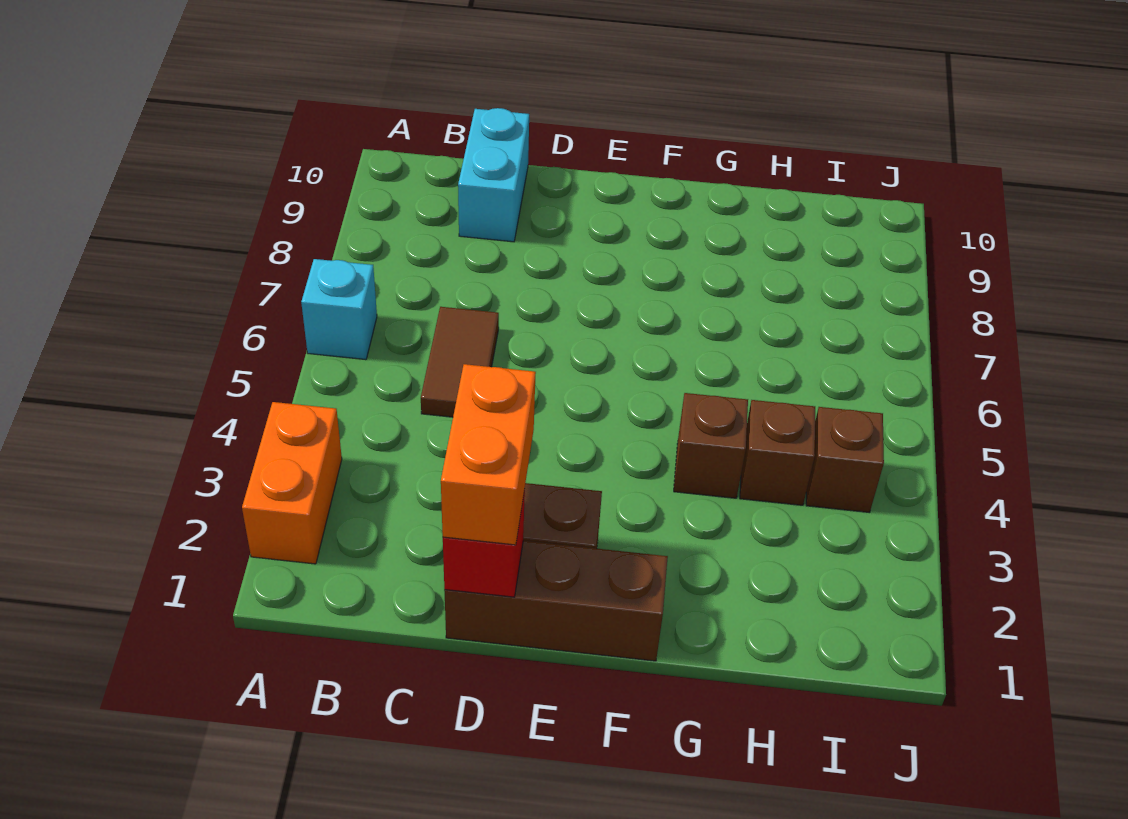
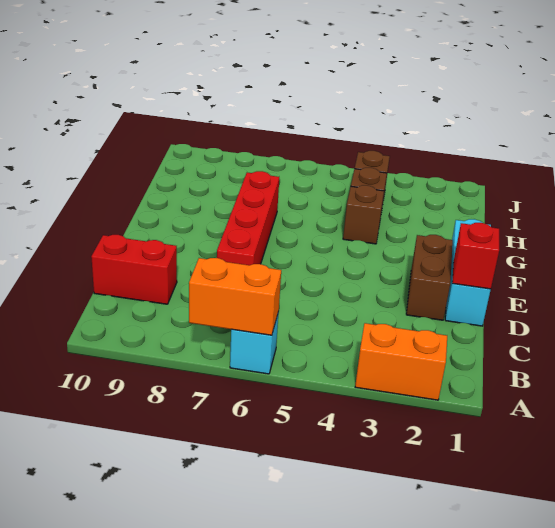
brown 1x2 tile [421,307,499,417] -> none
cyan 1x2 brick [458,108,529,242] -> red 1x2 brick [91,235,177,304]
brown 1x3 brick [444,541,668,661] -> cyan 1x3 brick [445,219,491,326]
orange 1x2 brick [441,364,536,545] -> orange 1x2 brick moved to [189,258,281,335]
none -> red 1x4 brick [217,171,279,265]

